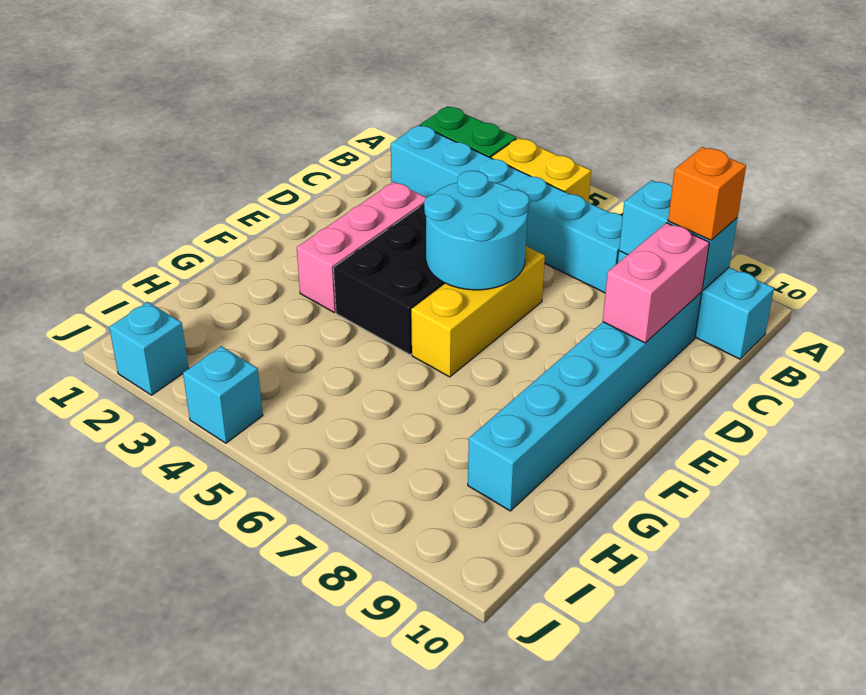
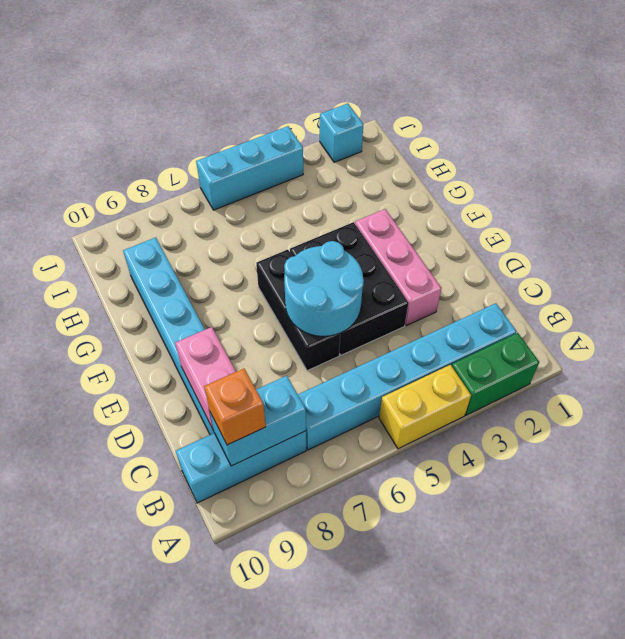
yellow 1x3 brick [411,246,545,377] -> black 1x3 brick [256,250,340,371]
cyan 1x1 brick [183,346,263,443] -> cyan 1x3 brick [196,126,303,210]

